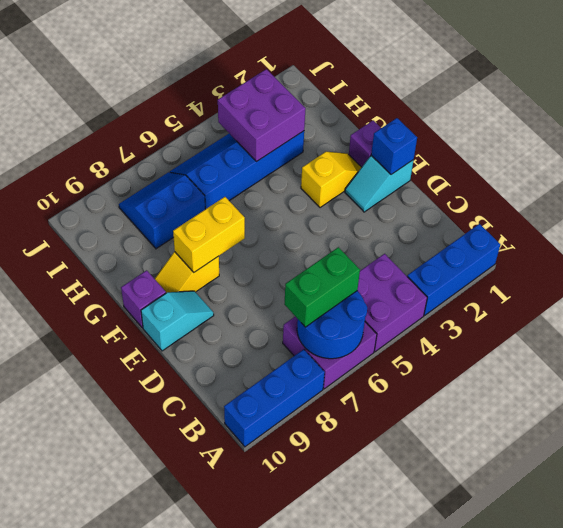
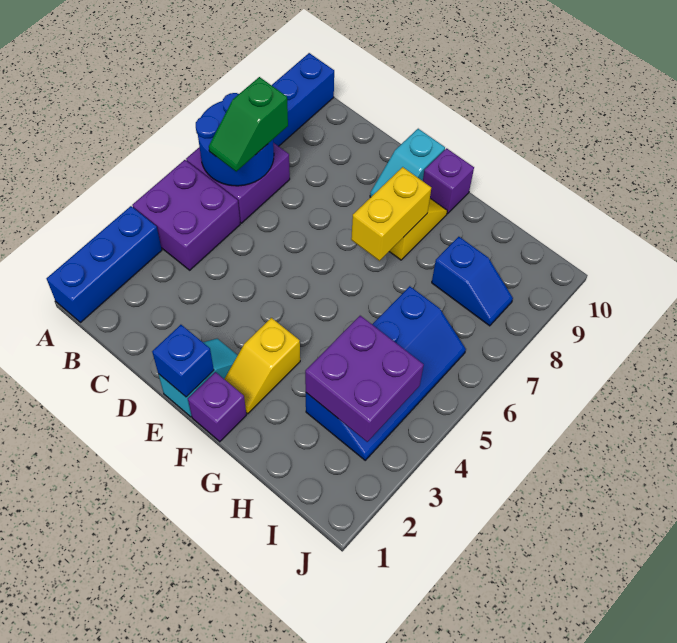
green 1x2 brick [285,247,360,327] -> green 1x2 slope [209,77,288,171]
blue 2x2 slope [119,172,205,249] -> blue 1x2 slope [432,237,513,326]

